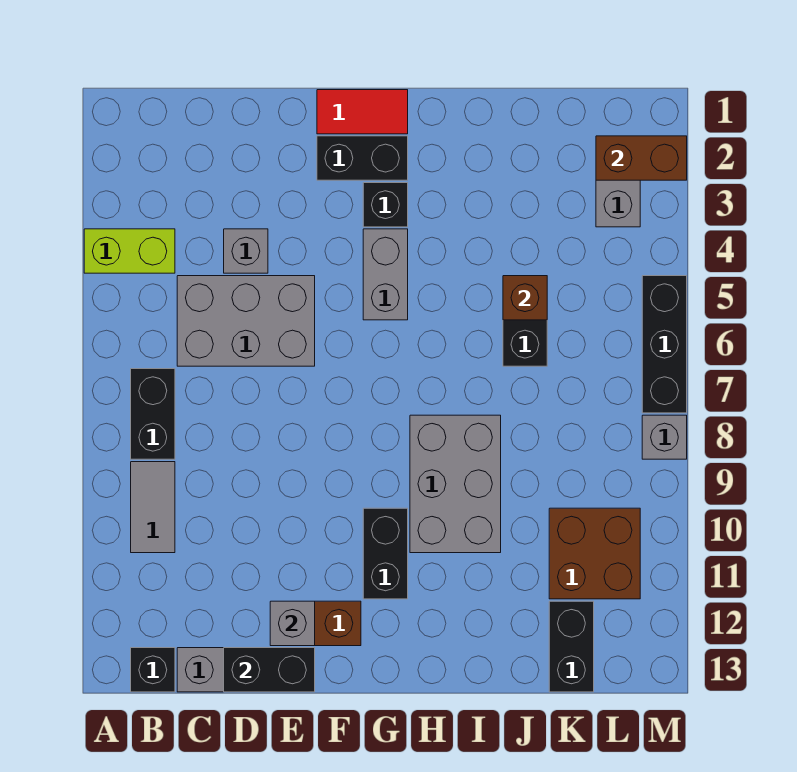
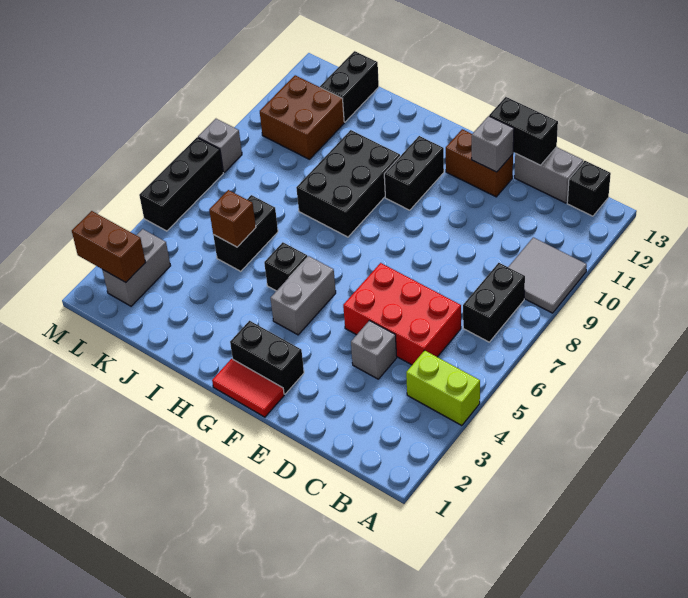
grey 1x2 tile [131,462,175,553] -> grey 2x2 tile [508,237,587,313]
grey 2x3 brick [177,276,315,366] -> red 2x3 brick [343,263,461,365]
black 1x1 brick [363,183,408,227] -> black 1x1 brick moved to [264,242,308,291]
grey 2x3 brick [410,415,501,553] -> black 2x3 brick [296,130,400,237]

